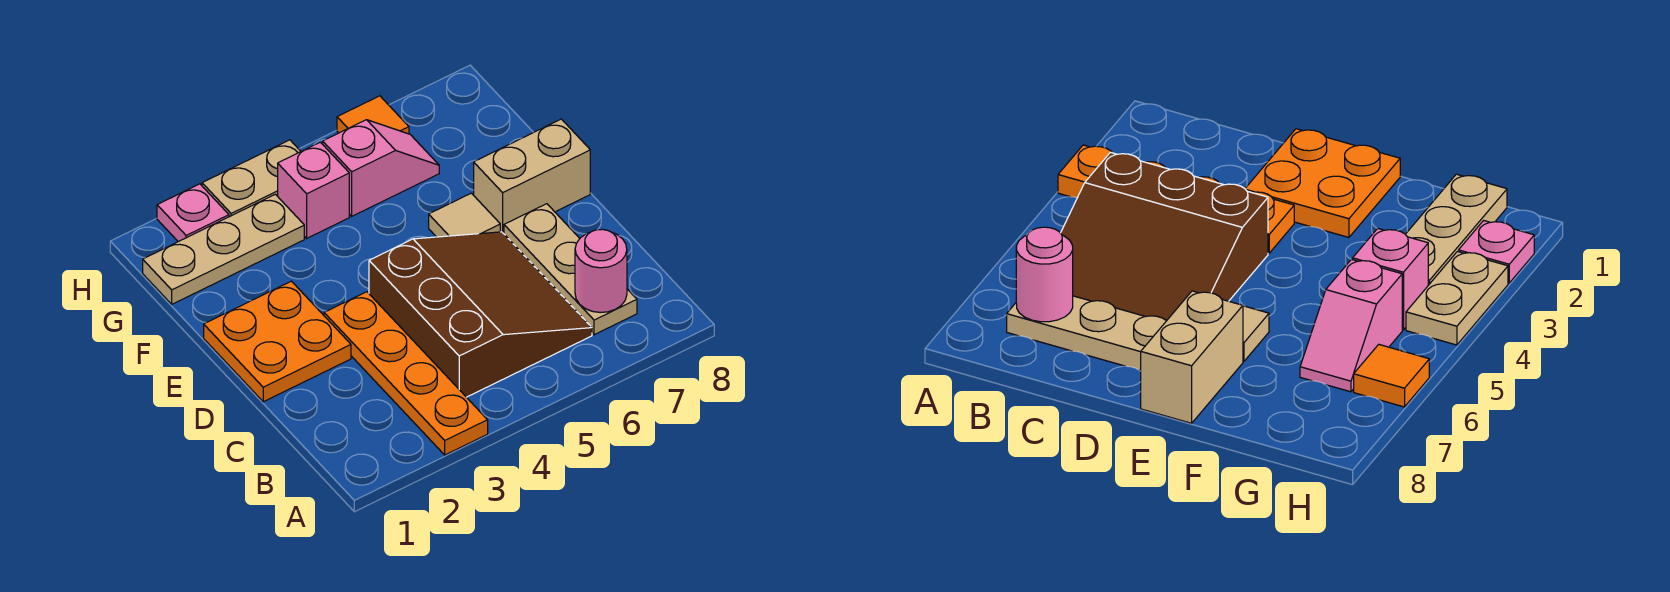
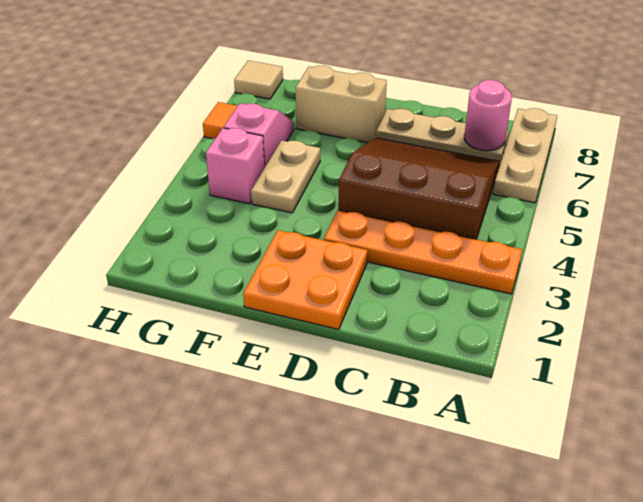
tan 1x1 tile [429,193,500,237] -> tan 1x1 tile moved to [234,61,283,99]
tan 1x2 brick [474,119,590,234] -> tan 1x2 brick turned to [296,66,387,143]
tan 1x3 plate [143,194,304,304] -> tan 1x3 plate moved to [493,108,557,203]
pink 1x1 plate [157,184,229,242] -> none
tan 1x2 plate [202,140,301,217] -> tan 1x2 plate moved to [251,140,320,213]

